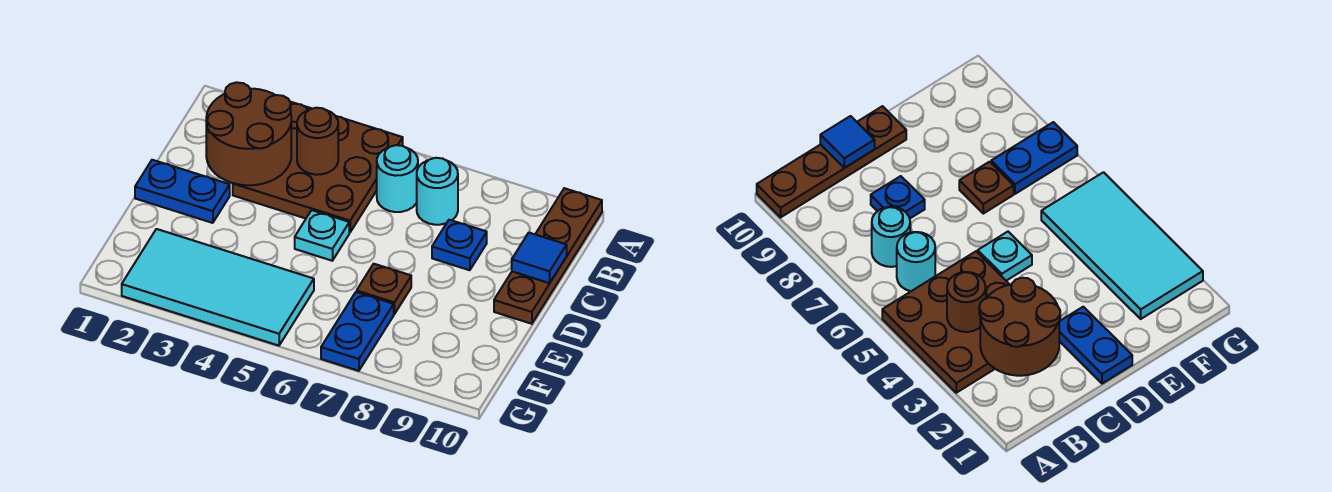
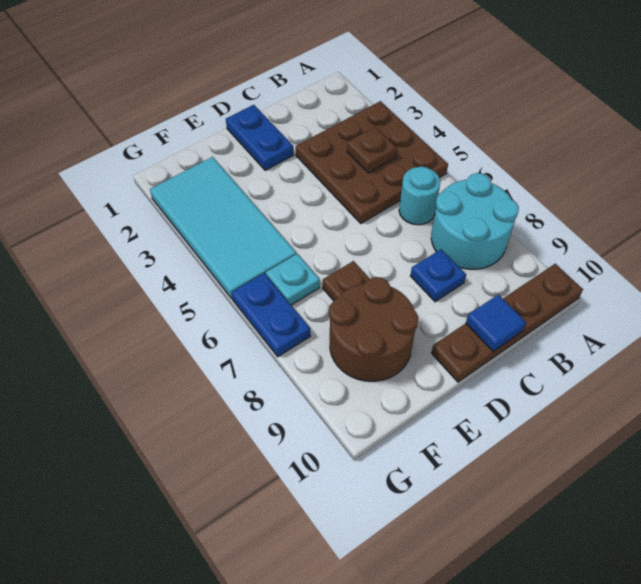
brown 2x2 round brick [206,82,291,185] -> brown 2x2 round brick moved to [329,277,418,381]
brown 1x1 round brick [297,108,338,175] -> brown 1x1 plate [347,127,397,173]
cyan 1x1 round brick [417,158,458,225] -> cyan 2x2 round brick [431,173,519,269]
cyan 1x1 plate [295,210,349,261] -> cyan 1x1 plate moved to [266,254,320,305]
blue 1x2 plate [321,292,394,371] -> blue 1x2 plate turned to [232,273,310,357]

